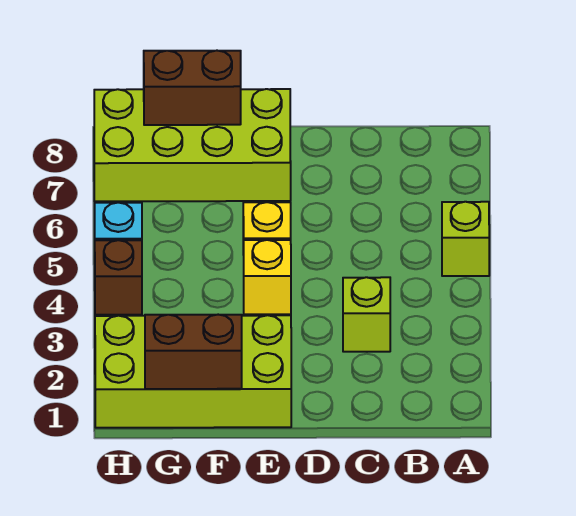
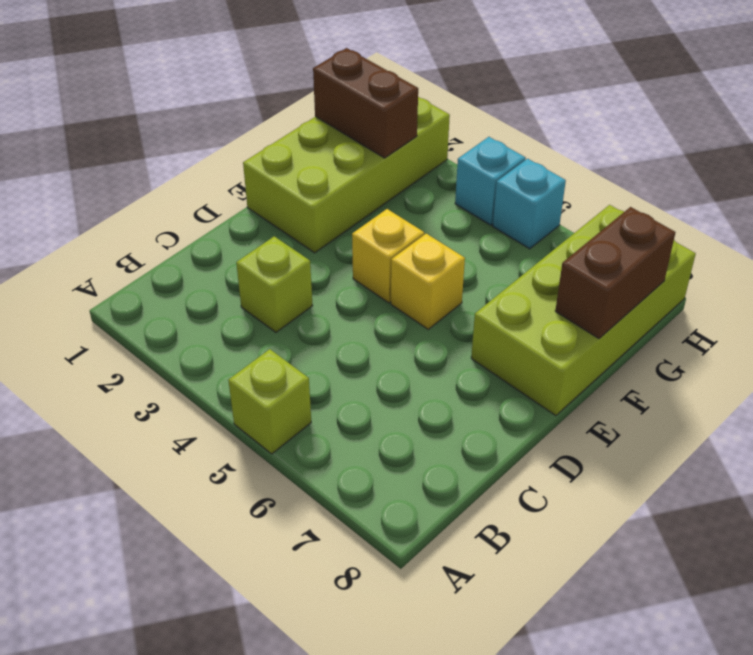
brown 1x2 brick [145,315,242,389] -> brown 1x2 brick turned to [313,48,418,158]
brown 1x1 brick [95,240,142,315] -> cyan 1x1 brick [455,137,526,225]

